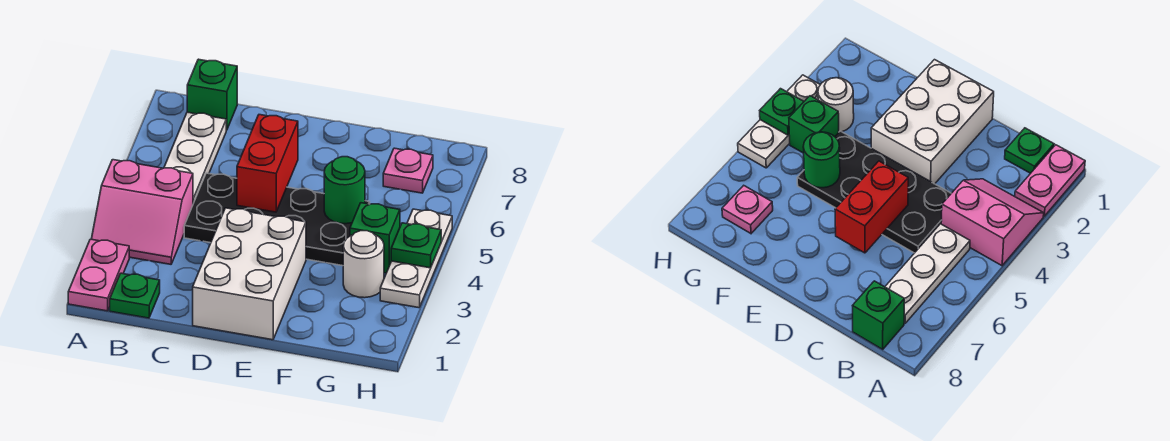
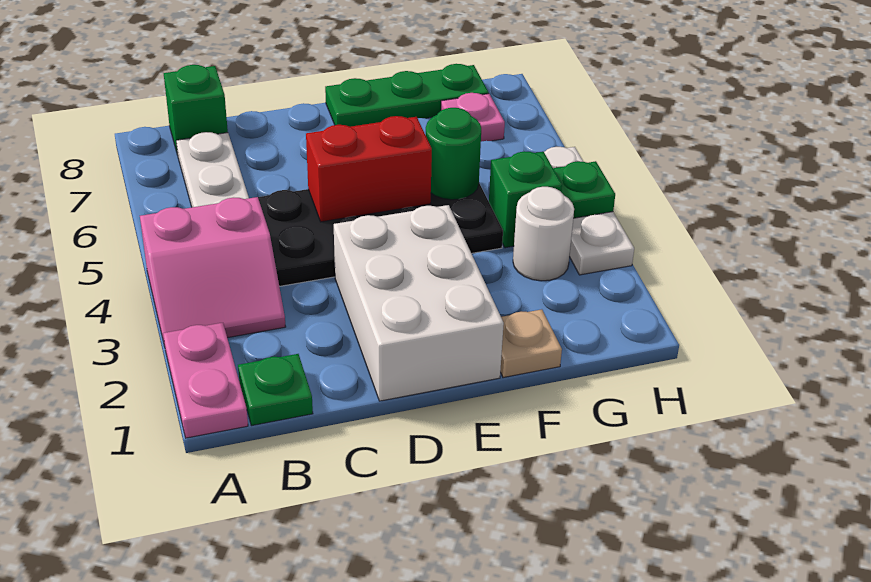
red 1x2 brick [237,115,298,212] -> red 1x2 brick turned to [306,116,432,222]
none -> green 1x3 plate [325,64,489,127]
none -> tan 1x1 plate [500,309,562,378]

